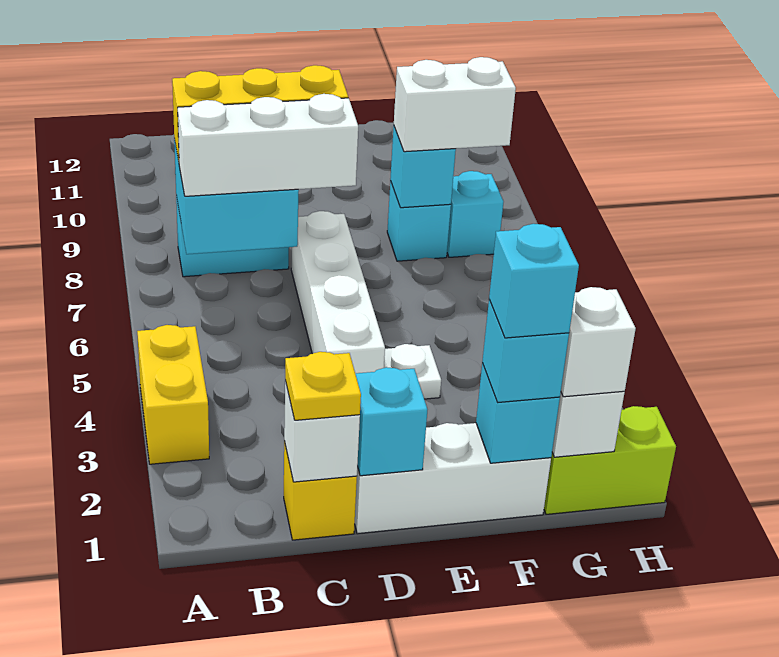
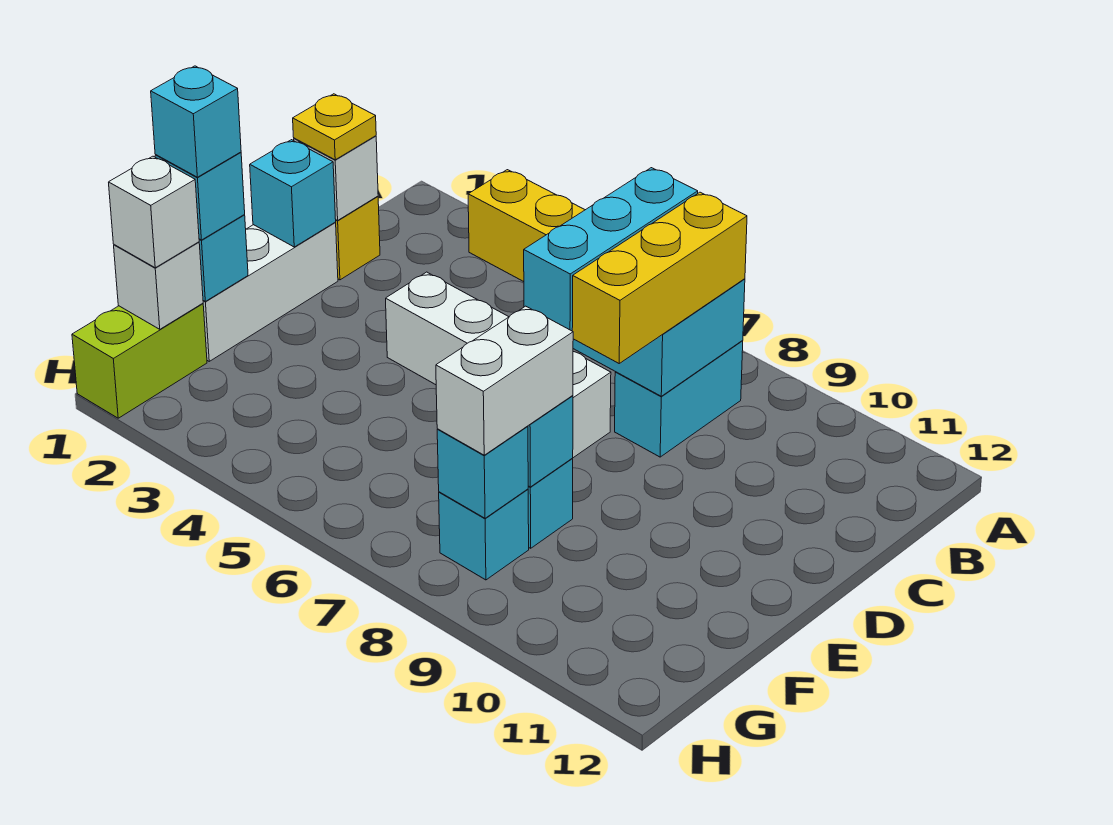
white 1x3 brick [178,94,358,196] -> cyan 1x3 brick [524,168,698,331]
white 1x1 plate [384,344,441,399] -> none
none -> cyan 1x1 brick [437,426,528,518]

